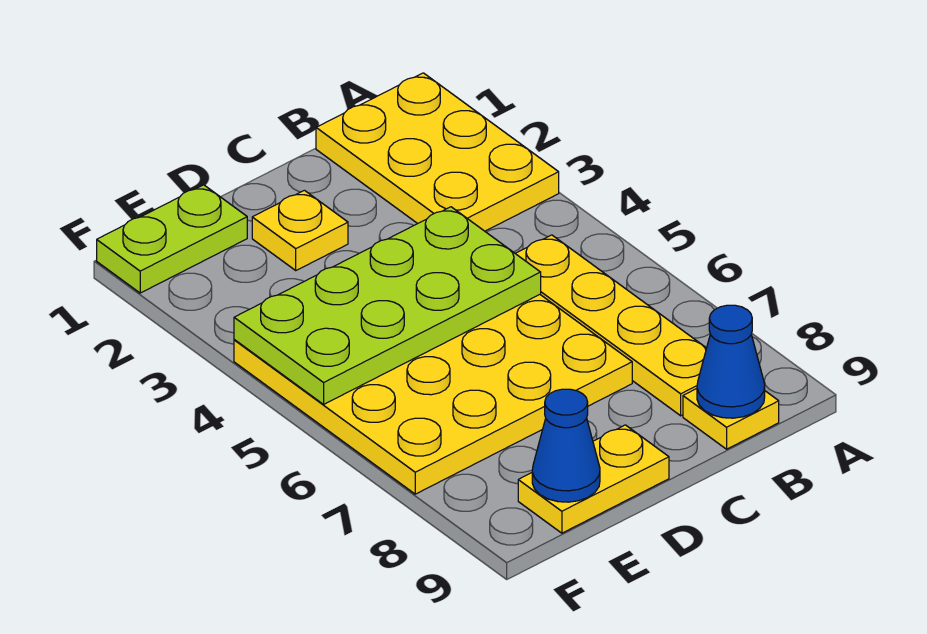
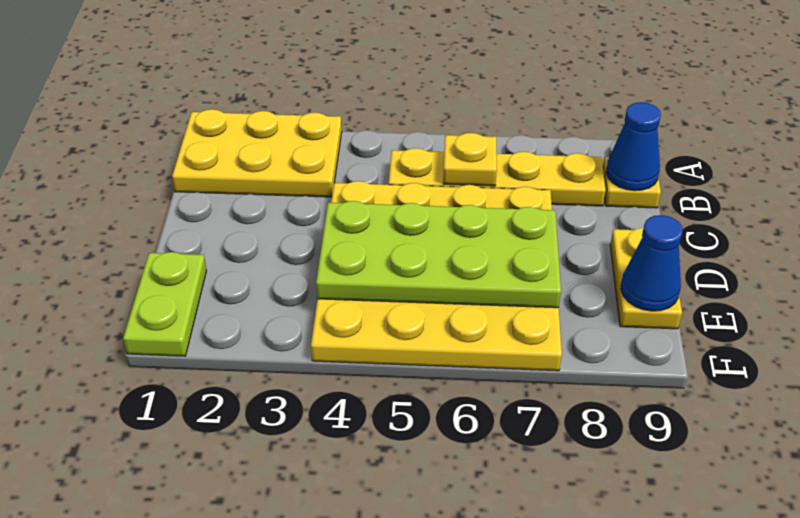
lime 2x4 plate [234,207,541,404] -> lime 2x4 plate turned to [316,201,561,308]
yellow 1x1 plate [252,190,348,270] -> yellow 1x1 plate moved to [443,133,497,186]

